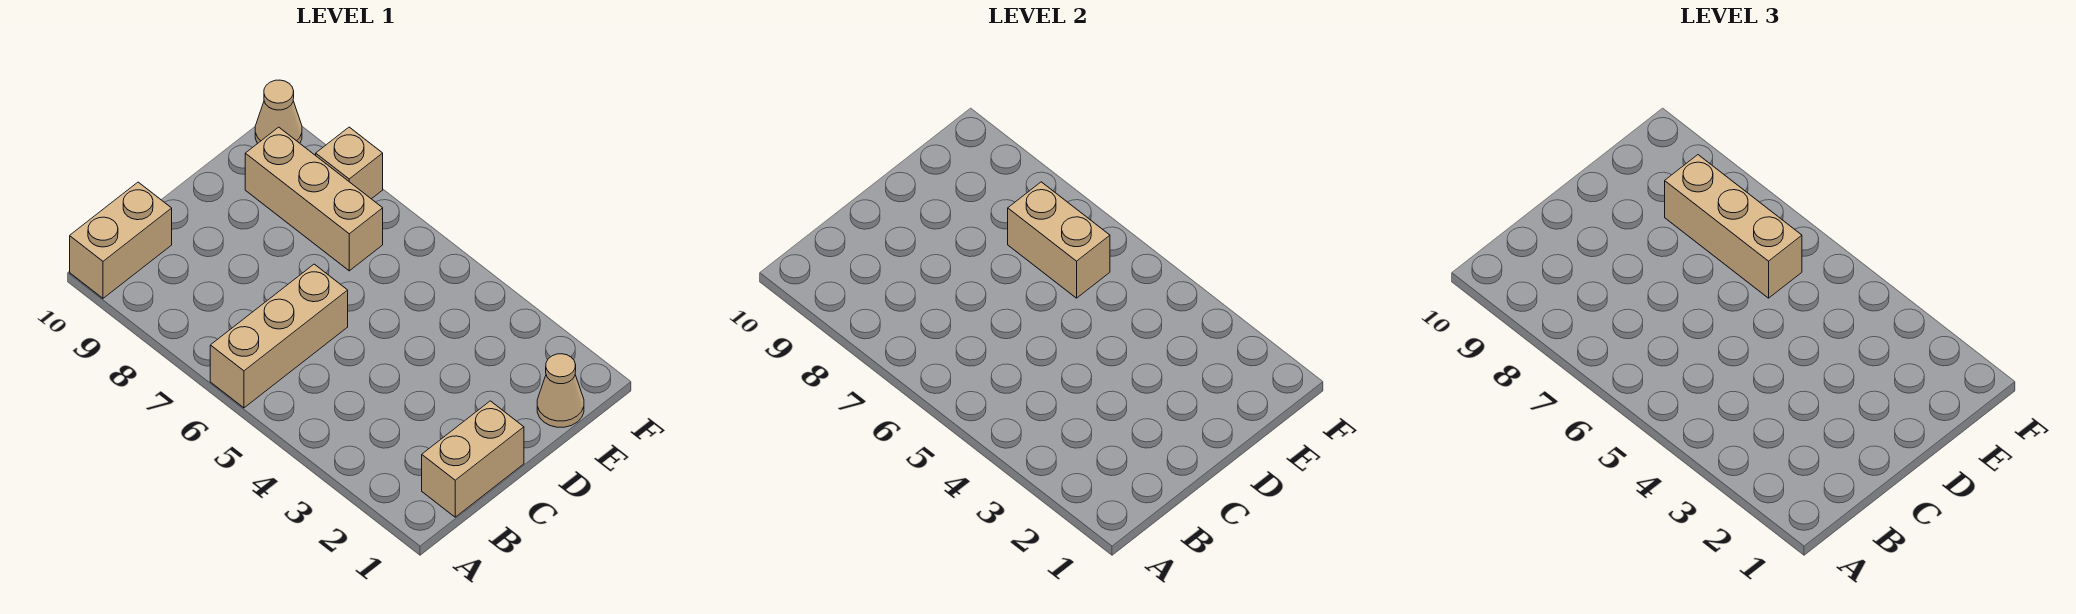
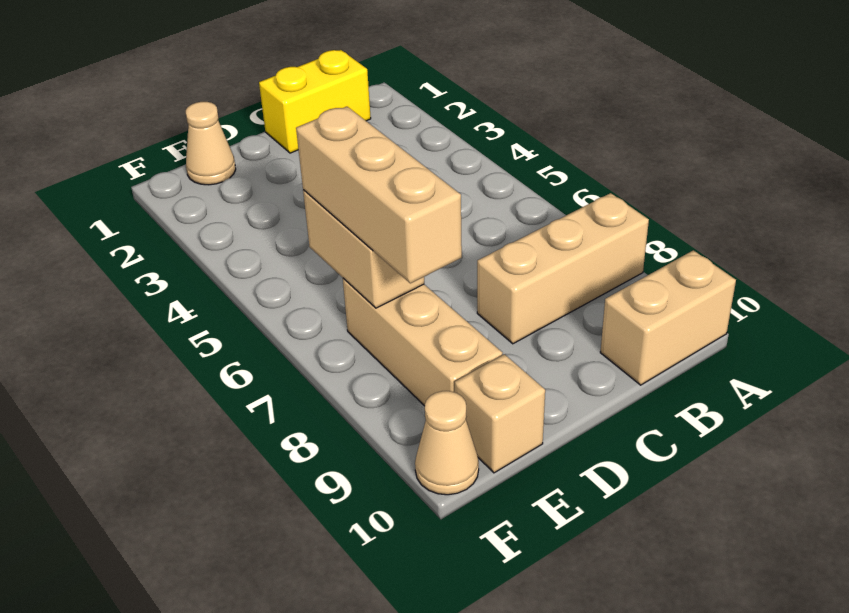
tan 1x3 brick [210,264,348,408] -> tan 1x3 brick moved to [477,193,649,344]
tan 1x2 brick [422,401,524,517] -> yellow 1x2 brick [259,50,371,153]
tan 1x1 brick [316,127,383,199] -> tan 1x1 brick moved to [455,354,545,473]

